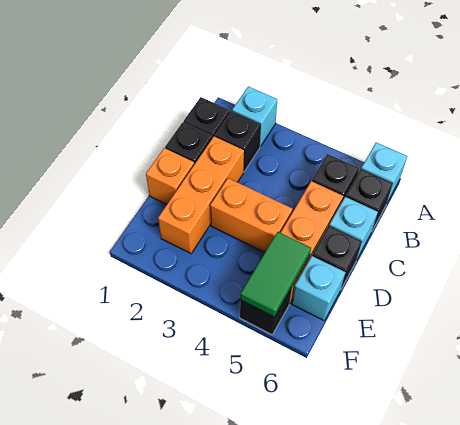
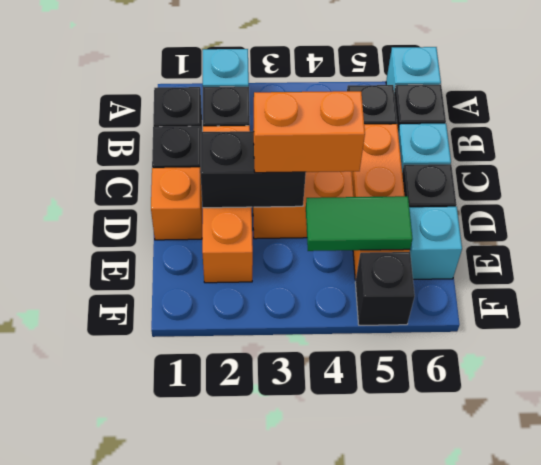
none -> black 1x2 brick [201,131,306,208]
none -> orange 1x2 brick [253,91,365,173]
green 1x2 tile [240,232,311,317] -> green 1x2 tile turned to [306,196,412,251]

